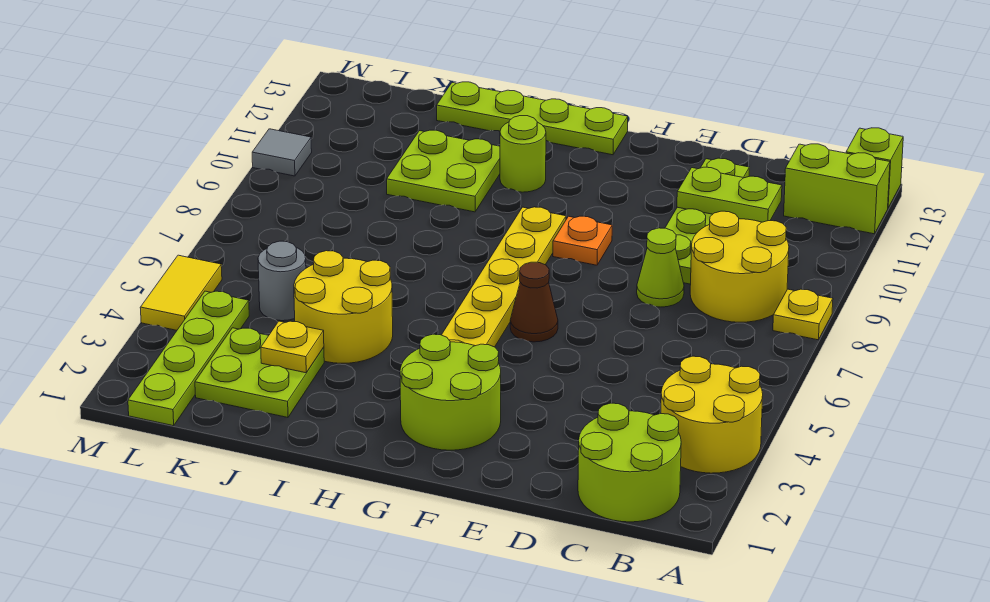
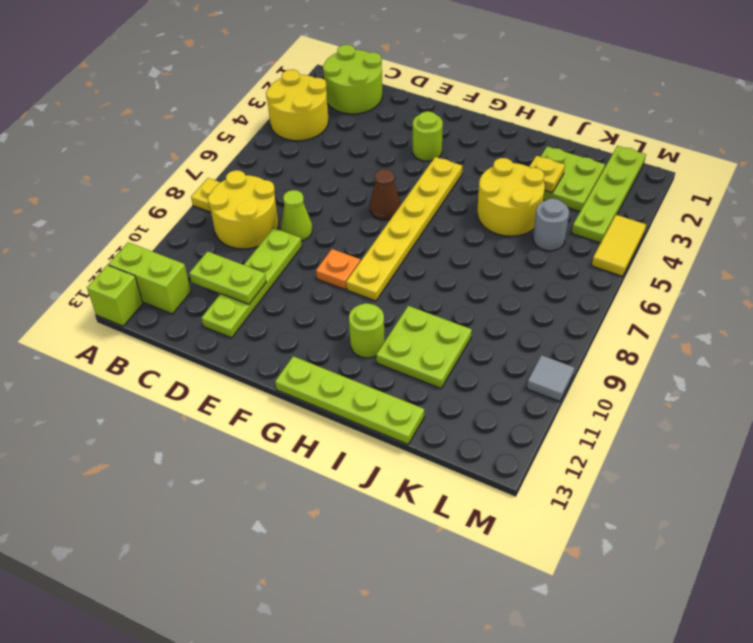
lime 2x2 round brick [400,334,501,450] -> lime 1x1 round brick [413,111,443,161]

